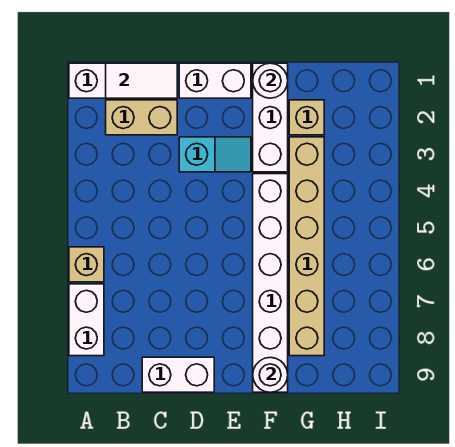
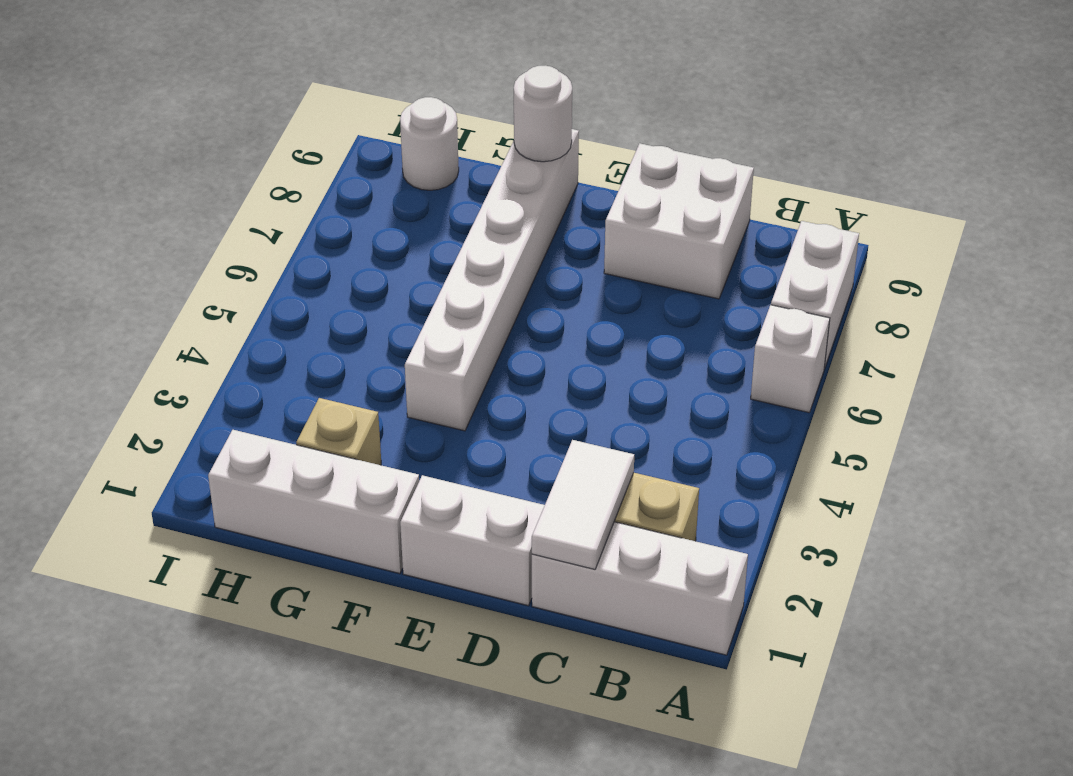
tan 1x1 brick [69,247,104,282] -> white 1x1 brick [751,305,830,413]
white 1x2 tile [106,63,177,98] -> white 1x2 tile turned to [532,440,634,569]
white 1x2 brick [142,357,214,392] -> white 2x2 brick [604,144,754,299]
cyan 1x2 slope [179,137,251,172] -> none
white 1x3 brick [253,63,288,172] -> white 1x3 brick turned to [208,430,419,573]
white 1x1 round brick [253,63,288,98] -> white 1x1 round brick moved to [400,97,459,190]
tan 1x6 brick [289,137,324,356] -> none

